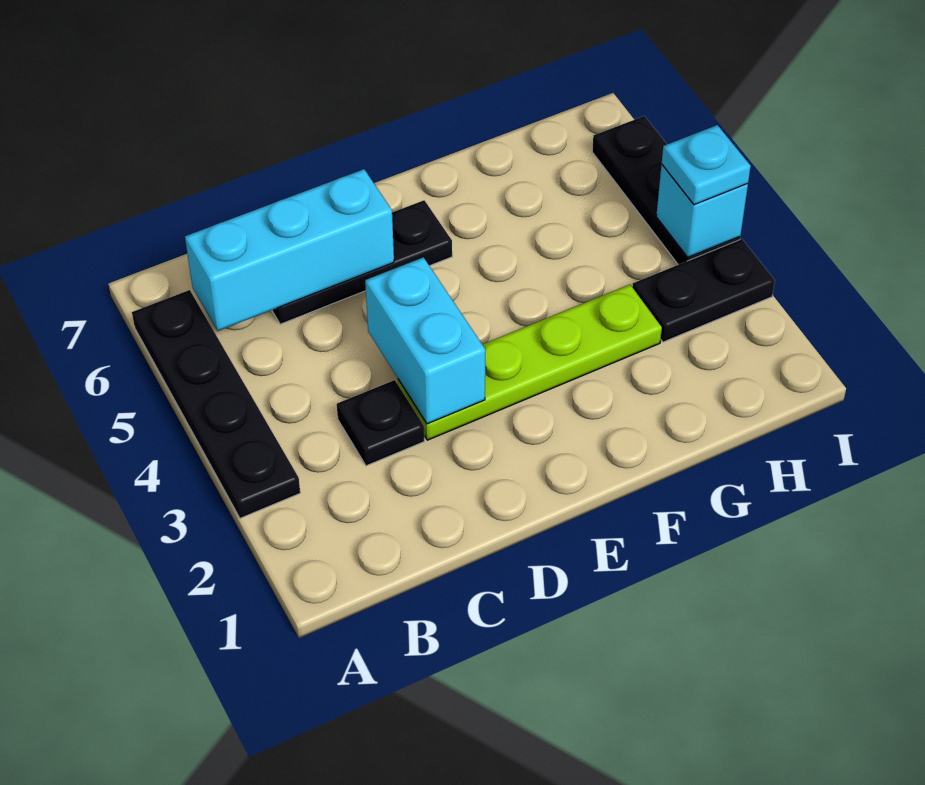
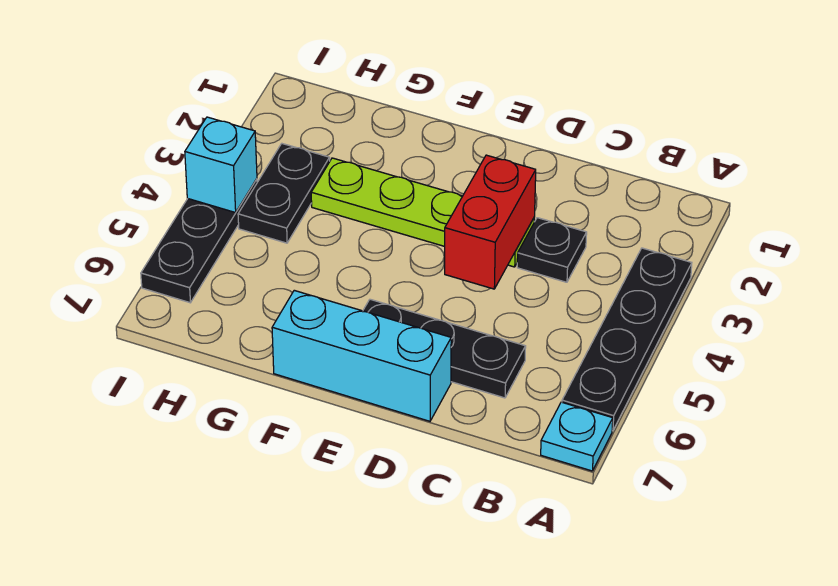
cyan 1x3 brick [185,169,394,331] -> cyan 1x3 brick moved to [272,290,451,421]
cyan 1x2 brick [365,257,485,424] -> red 1x2 brick [445,155,536,289]
black 1x2 plate [632,239,775,342] -> black 1x2 plate turned to [238,144,330,243]
cyan 1x1 plate [662,125,751,205] -> cyan 1x1 plate moved to [541,402,613,471]

